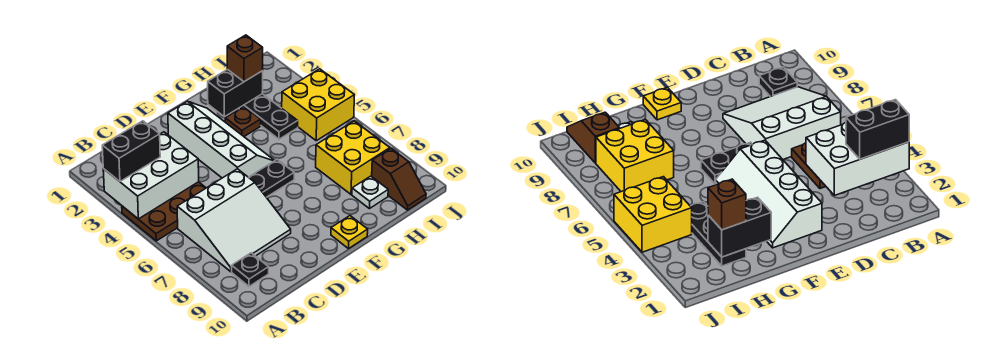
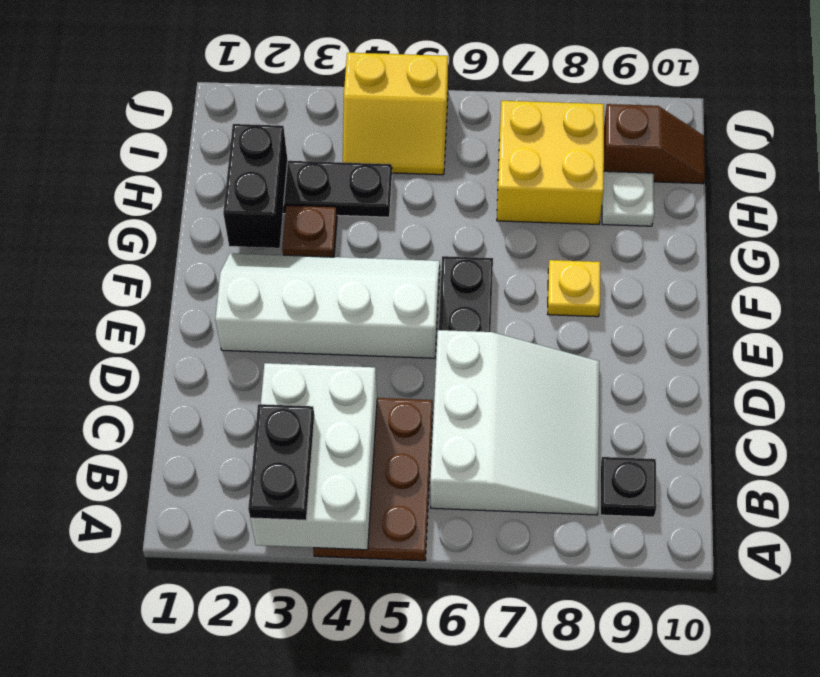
black 1x2 brick [102,121,160,181] -> black 1x2 plate [248,404,314,520]
yellow 1x1 plate [331,216,368,249] -> yellow 1x1 plate moved to [548,260,600,317]
brown 1x1 brick [227,35,263,82] -> none
yellow 2x2 brick [282,69,354,141] -> yellow 2x2 slope [343,53,448,175]

